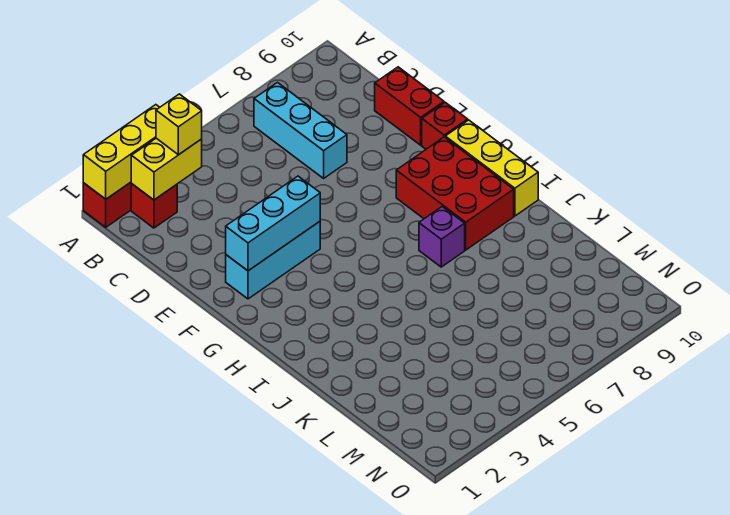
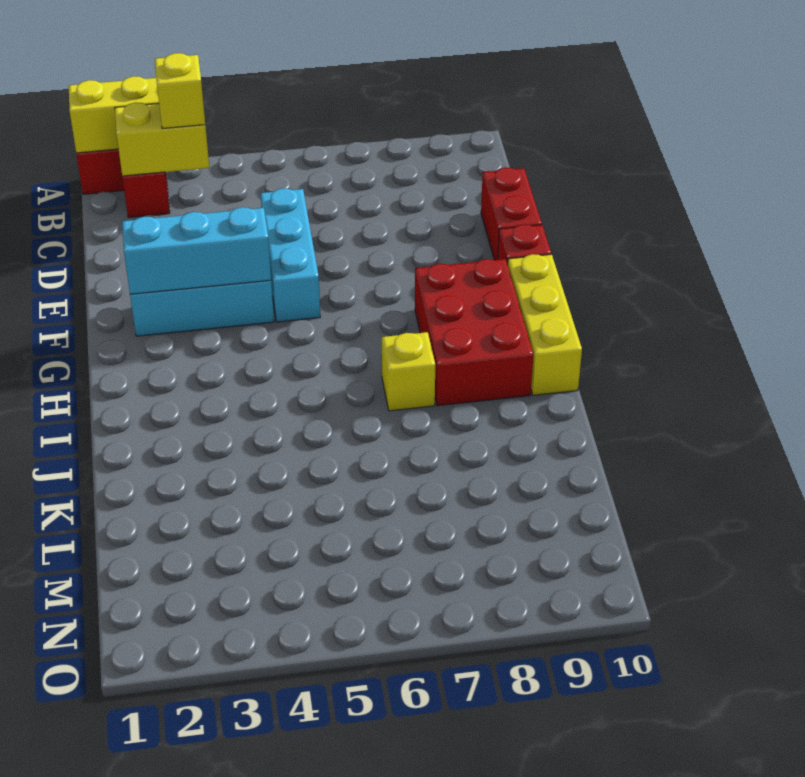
cyan 1x3 brick [254,83,347,178] -> cyan 1x3 brick moved to [260,188,320,322]
purple 1x1 brick [419,207,465,267] -> yellow 1x1 brick [382,332,435,411]

